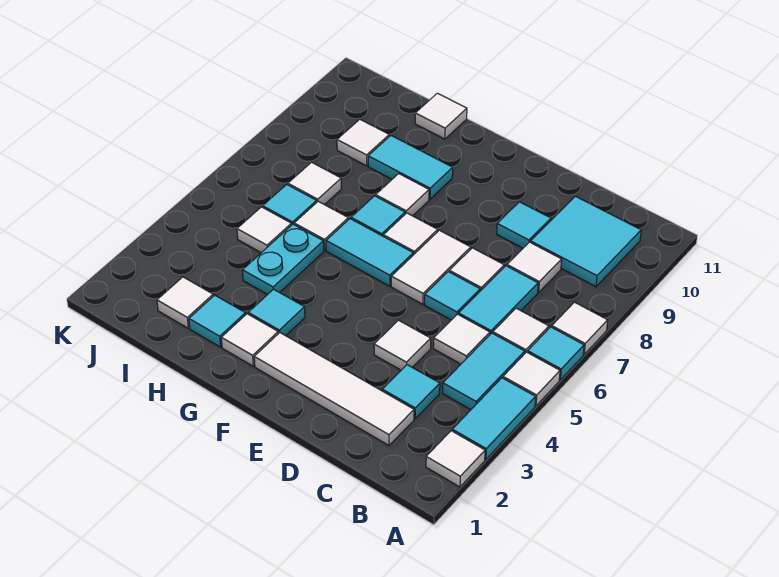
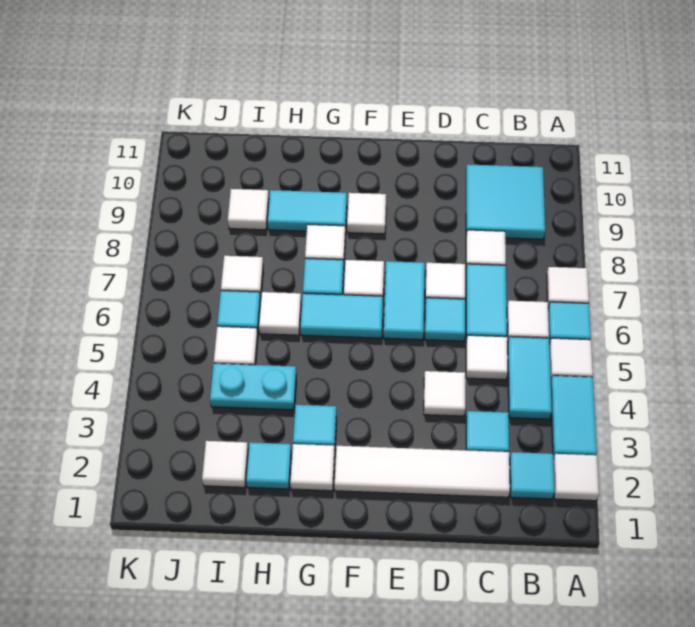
cyan 1x1 tile [497,202,551,248] -> cyan 1x1 tile moved to [510,452,554,499]
white 1x2 tile [391,230,471,304] -> cyan 1x2 tile [383,261,425,340]
cyan 1x2 plate [243,224,324,295] -> cyan 1x2 plate turned to [210,363,296,410]
white 1x1 tile [415,93,467,139] -> white 1x1 tile moved to [347,193,386,234]

